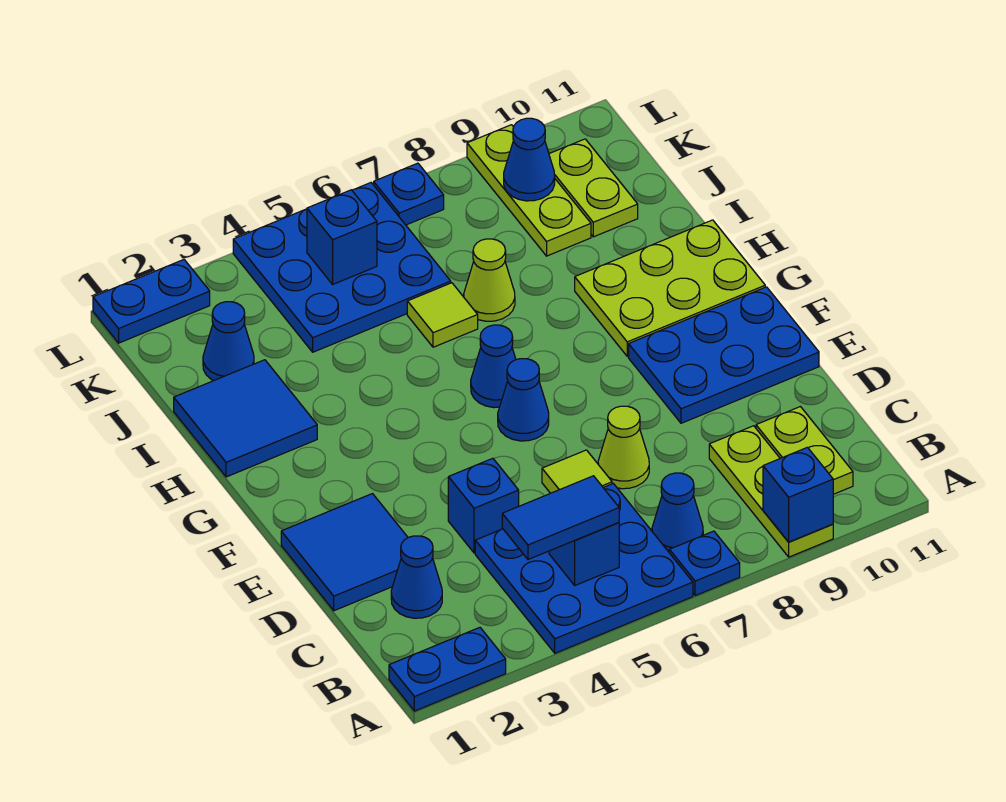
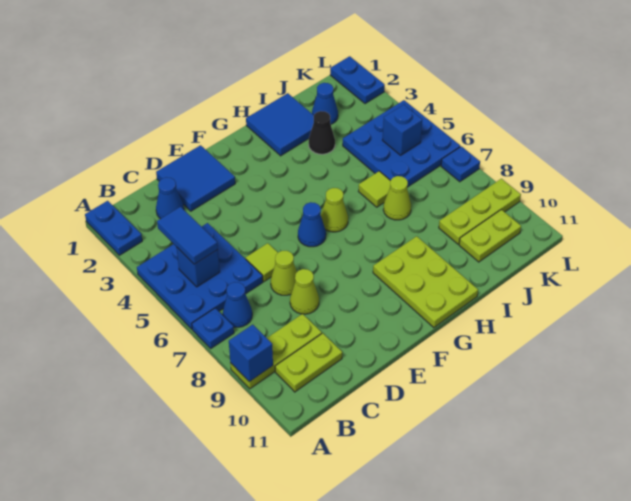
blue 1x1 brick [448,458,519,553] -> none
none -> lime 1x1 cone [290,269,319,314]
blue 2x3 plate [629,287,819,423] -> none
blue 1x1 cone [471,325,516,408] -> lime 1x1 cone [321,188,348,232]
none -> black 1x1 cone [309,111,335,154]
blue 1x1 cone [504,118,555,201] -> none

